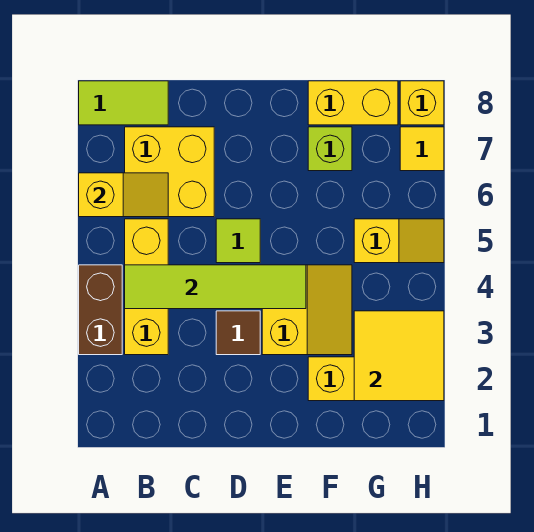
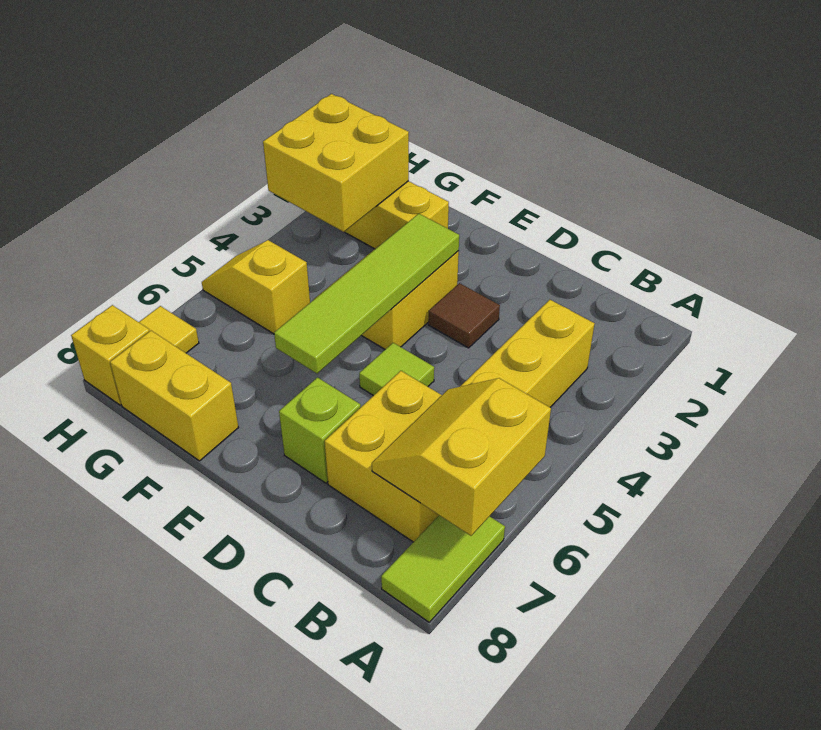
brown 1x2 brick [79,265,122,355] -> none
yellow 1x2 slope [79,173,168,217] -> yellow 2x2 slope [372,378,551,536]
lime 1x2 tile [79,81,168,125] -> lime 1x2 tile turned to [381,515,505,622]
lime 1x4 tile [125,265,306,309] -> lime 1x4 tile turned to [274,214,459,374]
lime 1x1 brick [308,127,352,171] -> lime 1x1 brick moved to [279,378,361,483]
yellow 2x2 tile [354,311,444,401] -> yellow 2x2 brick [263,94,409,232]

